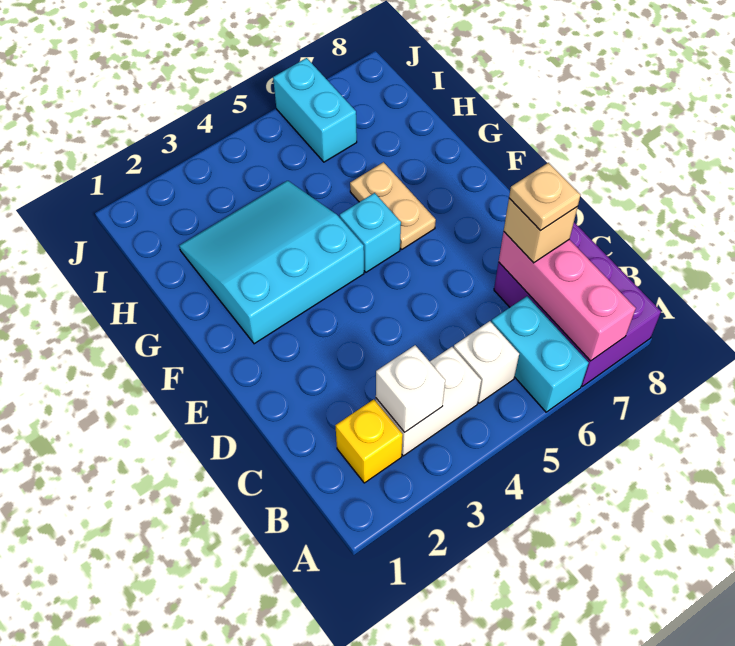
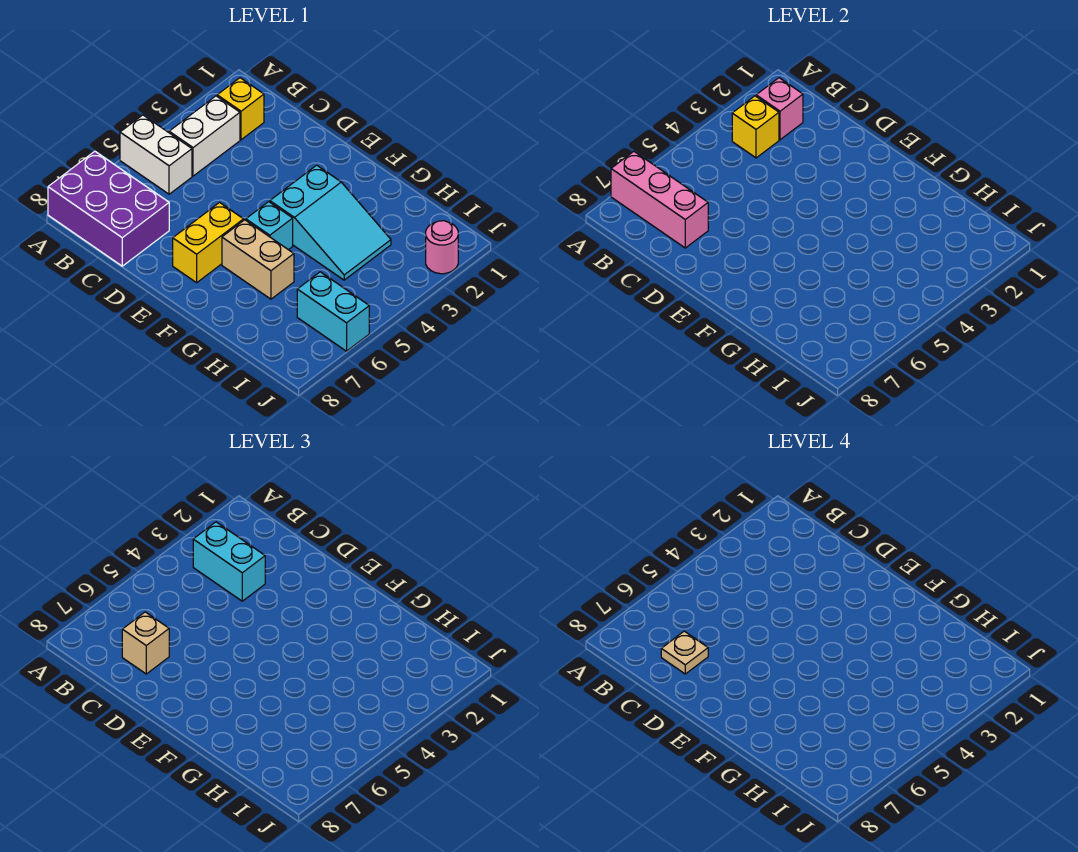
cyan 1x2 brick [491,296,589,412] -> cyan 1x2 brick moved to [193,522,265,601]
none -> pink 1x1 brick [756,78,803,140]
white 1x1 brick [376,345,445,432] -> yellow 1x1 brick [732,96,779,158]
white 1x1 brick [454,321,519,403] -> white 1x2 brick [120,115,192,194]
none -> yellow 1x2 brick [173,203,244,283]
cyan 3x3 slope [179,181,364,344] -> cyan 2x3 slope [270,165,391,280]
tan 1x2 plate [350,162,436,249] -> tan 1x2 brick [222,220,294,299]
none -> pink 1x1 round brick [426,221,458,274]

